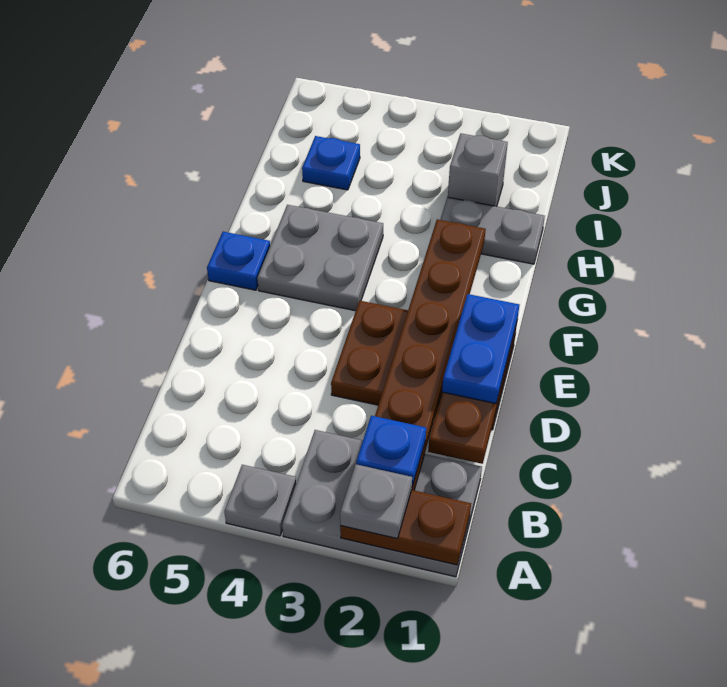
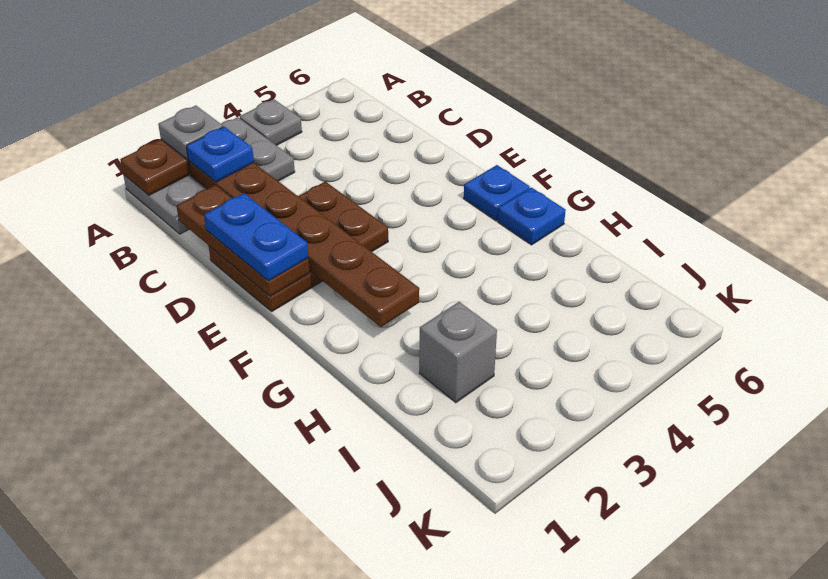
grey 2x2 plate [257,205,383,311] -> none
grey 1x2 plate [440,197,545,264] -> none
blue 1x1 plate [302,136,360,190] -> blue 1x1 plate moved to [498,188,566,245]

